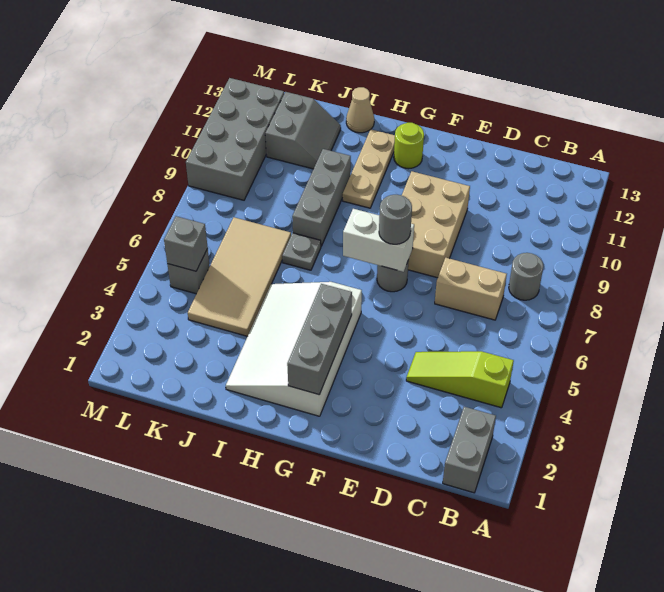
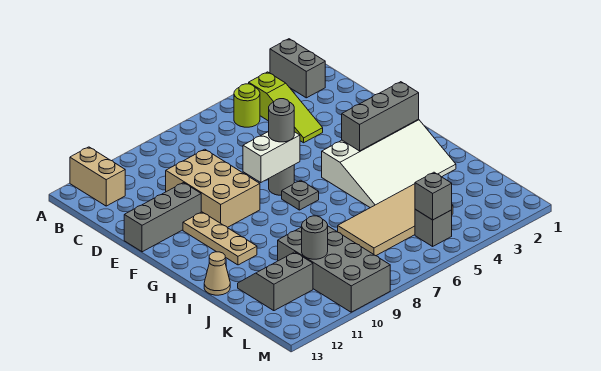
grey 1x2 brick [443,407,496,493] -> grey 1x2 brick turned to [270,39,325,98]
grey 1x1 round brick [509,253,543,300] -> grey 1x1 round brick moved to [302,216,328,259]
tan 1x2 brick [435,258,507,320] -> tan 1x2 brick moved to [70,147,125,206]
tan 2x3 brick [402,171,470,278] -> tan 2x3 brick turned to [166,149,260,227]
white 1x2 brick [343,209,414,272] -> white 1x2 brick turned to [243,131,300,183]
lime 1x1 round brick [394,123,424,169] -> lime 1x1 round brick moved to [234,84,260,127]
tan 1x3 plate [343,129,395,208] -> tan 1x3 plate turned to [183,212,257,265]
grey 1x1 plate [282,233,321,270] -> grey 1x1 plate moved to [282,180,319,210]
grey 1x3 brick [292,149,351,246] -> grey 1x3 brick moved to [124,183,201,252]
grey 2x4 brick [186,78,284,200] -> grey 2x4 brick turned to [278,226,390,312]

